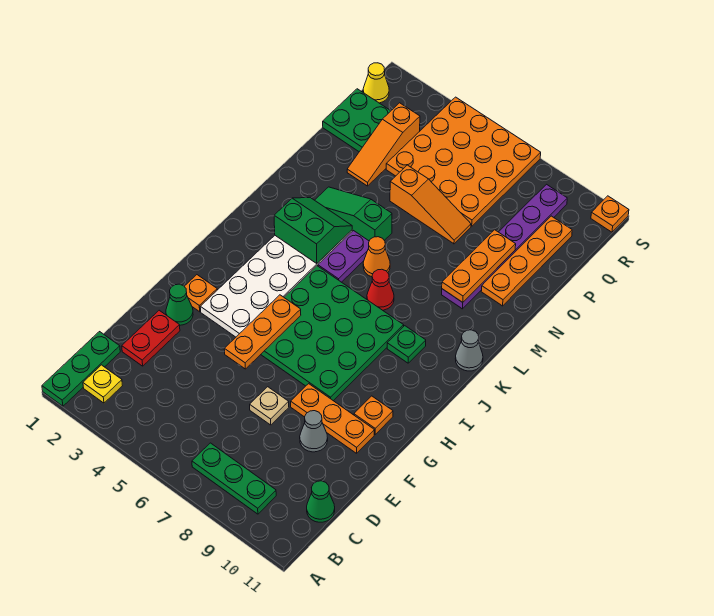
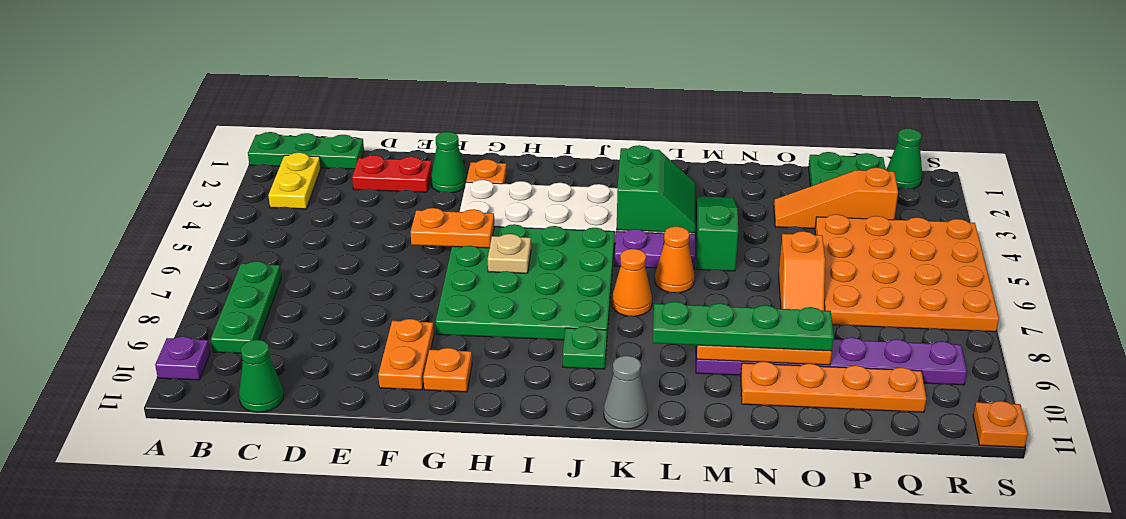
none -> purple 1x1 plate [155,336,210,380]
yellow 1x1 plate [83,365,122,403] -> yellow 1x2 plate [268,153,321,209]
tan 1x1 plate [250,387,289,425] -> tan 1x1 plate moved to [488,234,531,273]
grey 1x1 cone [300,411,328,452] -> none
orange 1x3 plate [224,295,301,369] -> orange 1x2 plate [411,208,494,248]
orange 1x3 plate [291,384,374,453] -> orange 1x2 plate [378,319,434,390]
red 1x1 cone [367,269,394,310] -> orange 1x1 cone [612,249,652,316]
none -> green 1x4 plate [653,302,834,351]
orange 1x3 slope [390,165,471,244] -> orange 1x2 slope [779,231,825,311]
yellow 1x1 cone [363,63,389,103] -> green 1x1 cone [886,129,922,189]

